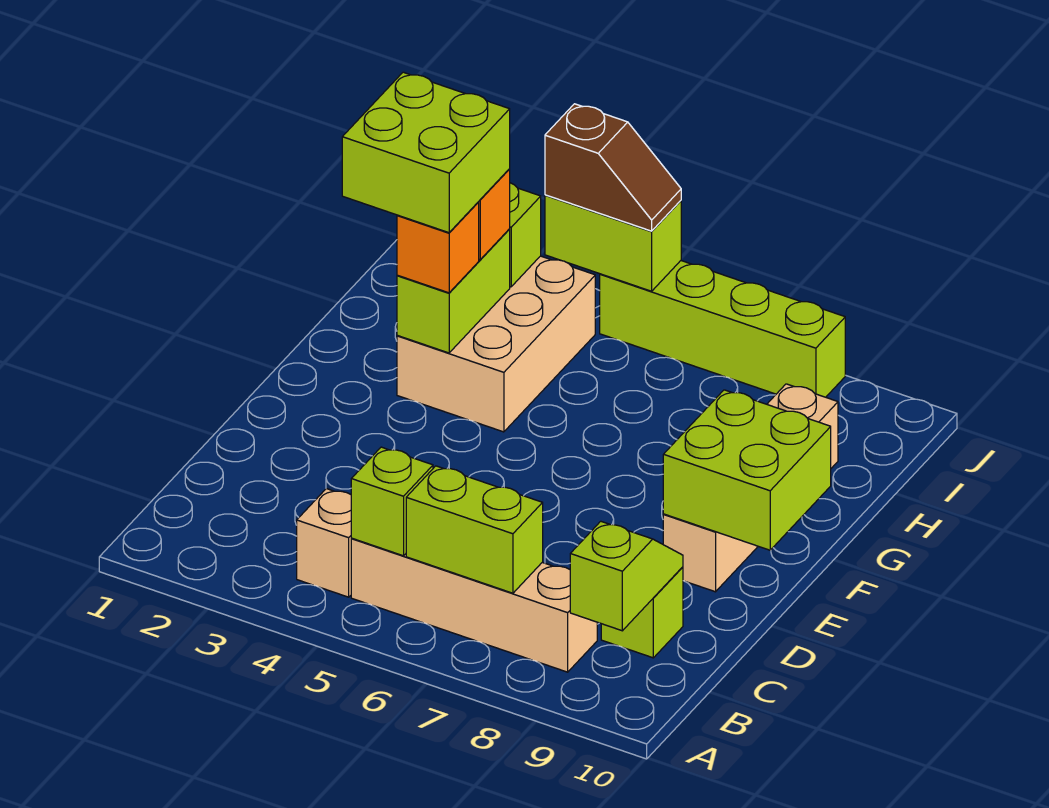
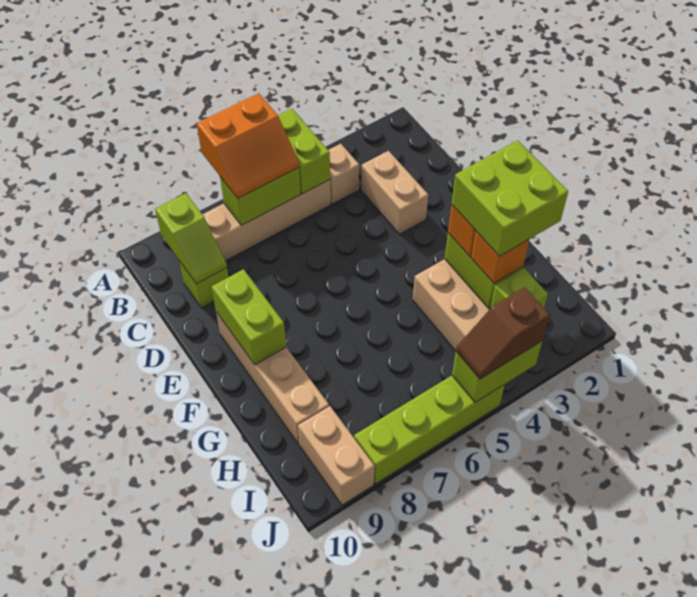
none -> orange 2x2 slope [197,93,299,198]
lime 1x1 brick [351,447,433,556] -> lime 1x2 brick [278,108,330,194]
none -> tan 1x2 brick [361,151,428,234]
lime 2x2 brick [663,390,831,550] -> lime 1x2 brick [212,269,286,365]
none -> tan 1x2 brick [298,406,375,505]

